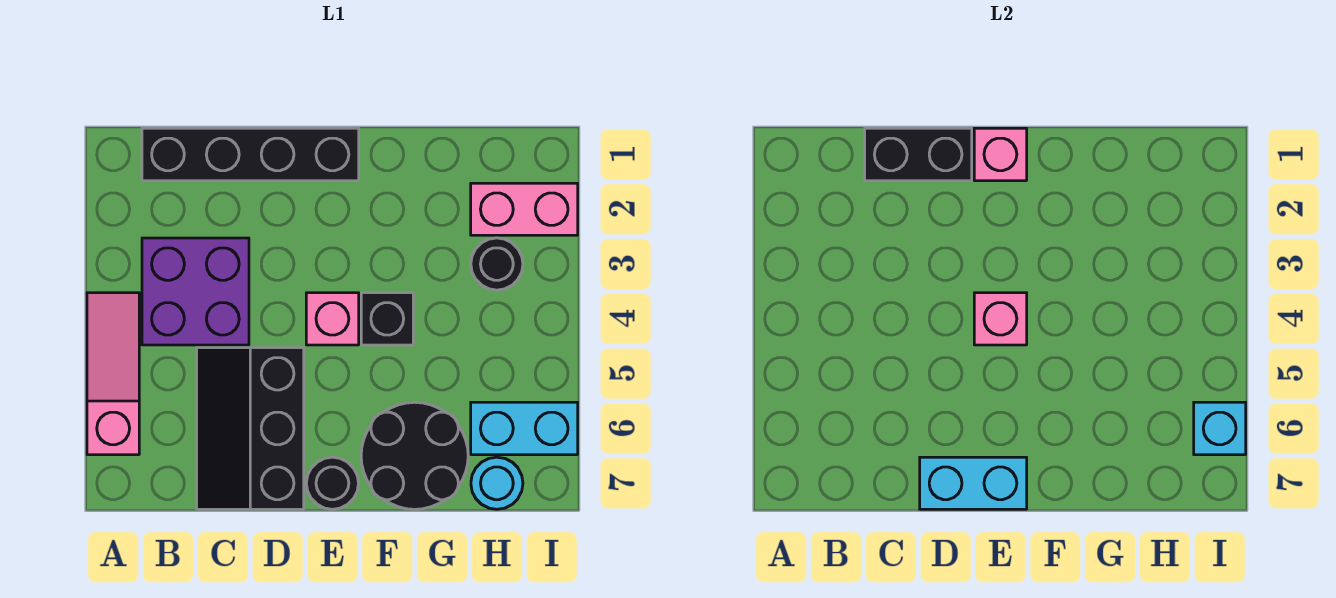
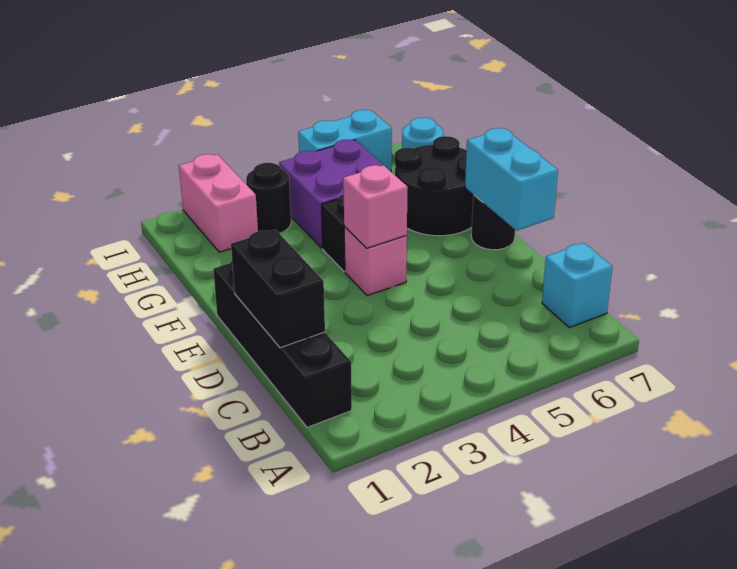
pink 1x3 slope [87,293,139,455] -> none
purple 2x2 brick [142,238,249,345] -> purple 2x2 brick moved to [279,140,389,248]
black 2x3 slope [197,348,304,509] -> none
pink 1x1 brick [974,128,1027,181] -> none
cyan 1x2 brick [471,402,578,455] -> cyan 1x2 brick turned to [298,110,392,171]
cyan 1x1 brick [1194,402,1246,455] -> cyan 1x1 brick moved to [542,243,612,328]

